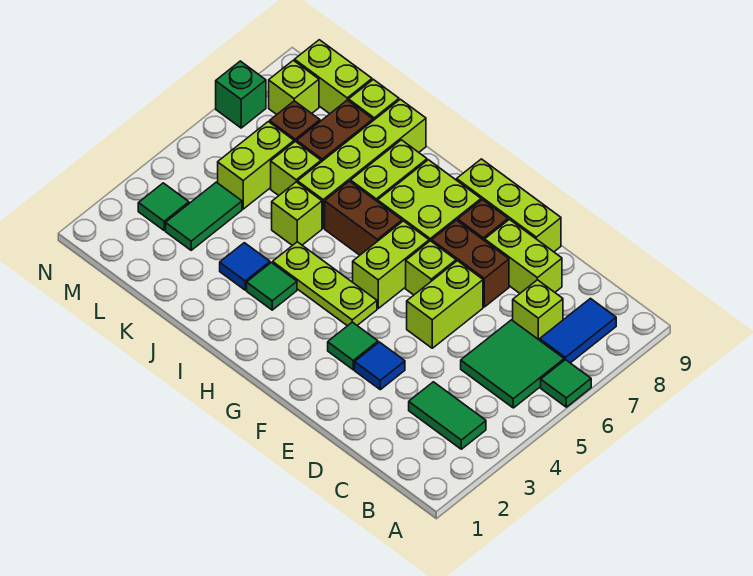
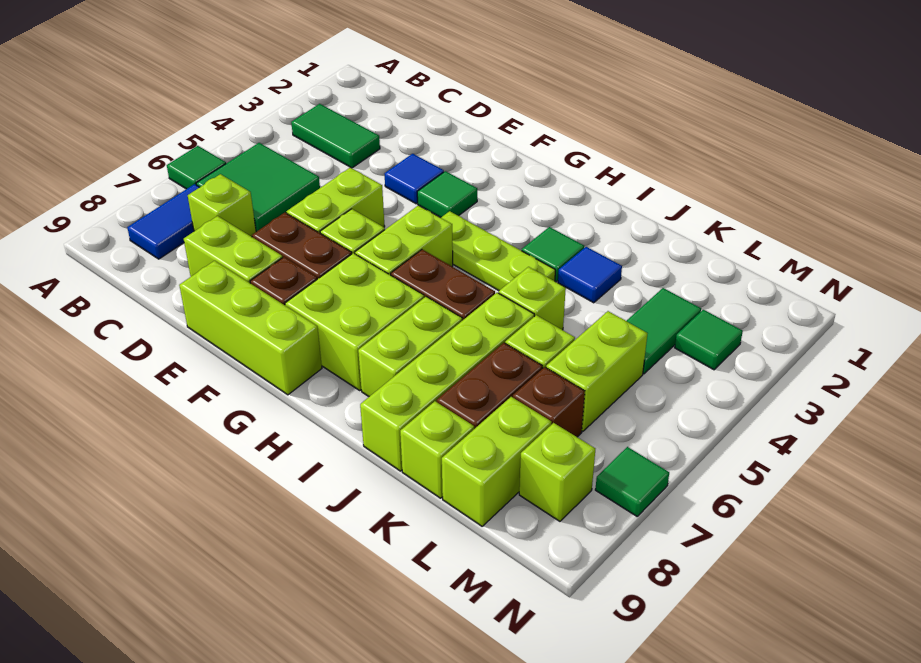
lime 1x2 brick [295,40,372,114] -> lime 1x2 brick turned to [442,397,552,526]
green 1x1 brick [216,61,266,128] -> green 1x1 tile [595,447,669,516]

